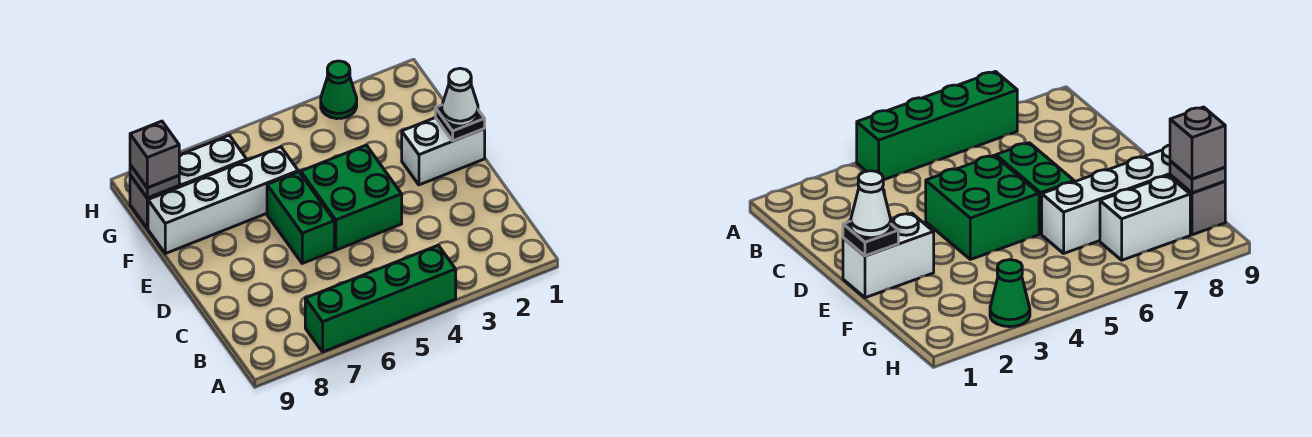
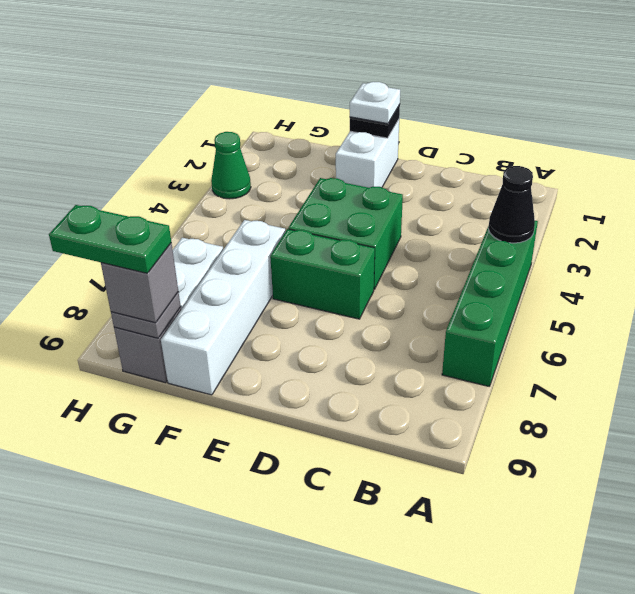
none -> black 1x1 cone [488,166,535,243]
white 1x1 cone [442,68,478,126] -> white 1x1 plate [350,82,400,124]
none -> green 1x2 plate [49,205,171,273]

